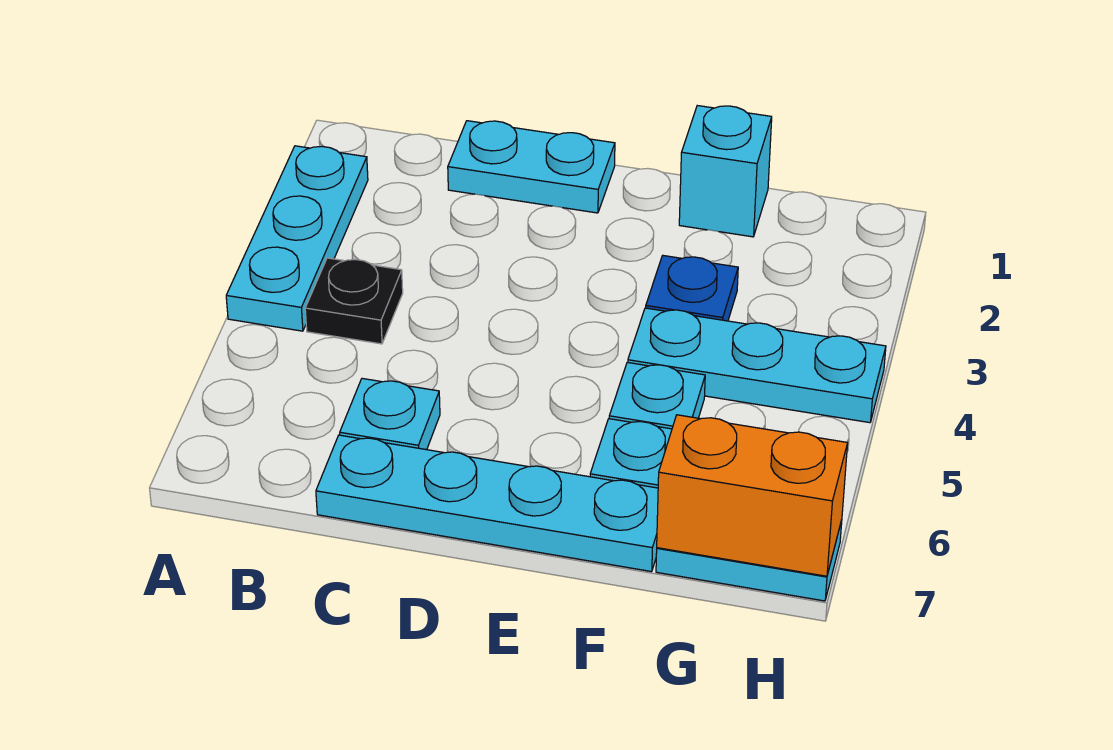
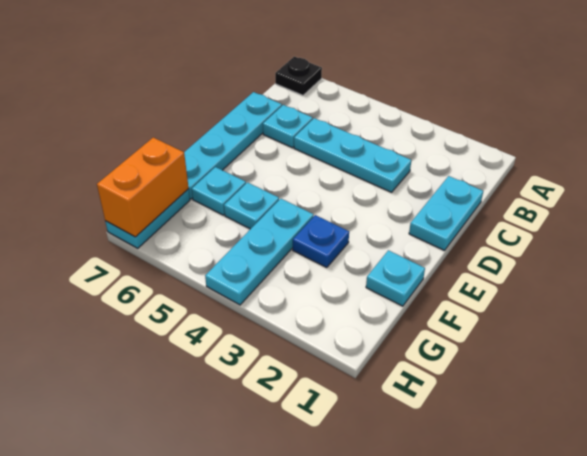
cyan 1x3 plate [226,146,368,331] -> cyan 1x3 plate moved to [294,118,411,192]
black 1x1 plate [305,258,403,344] -> black 1x1 plate moved to [275,57,322,95]
cyan 1x1 brick [679,106,772,237] -> cyan 1x1 plate [366,250,425,306]

